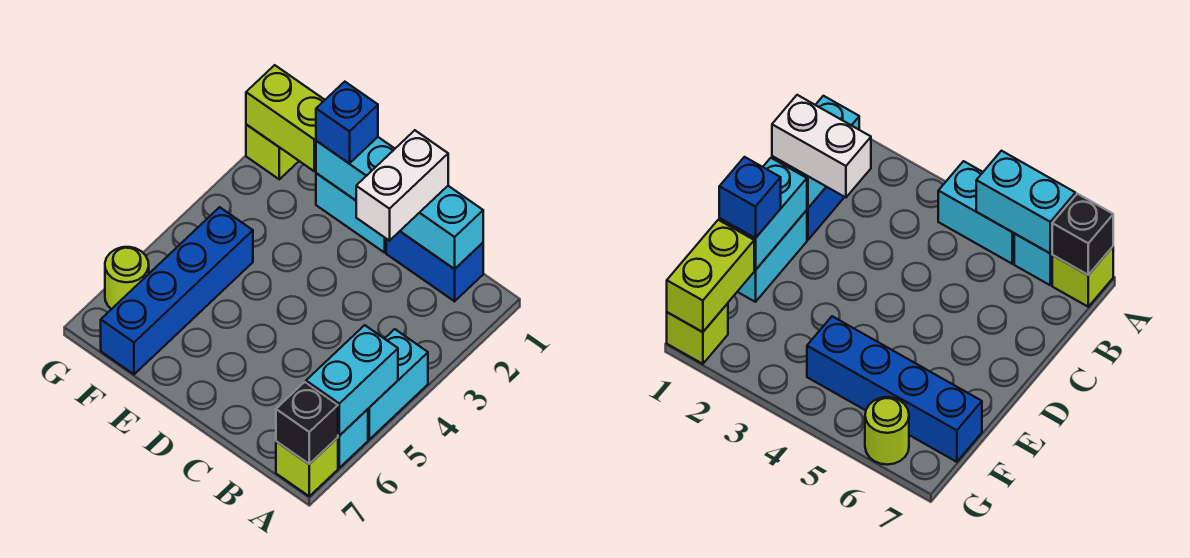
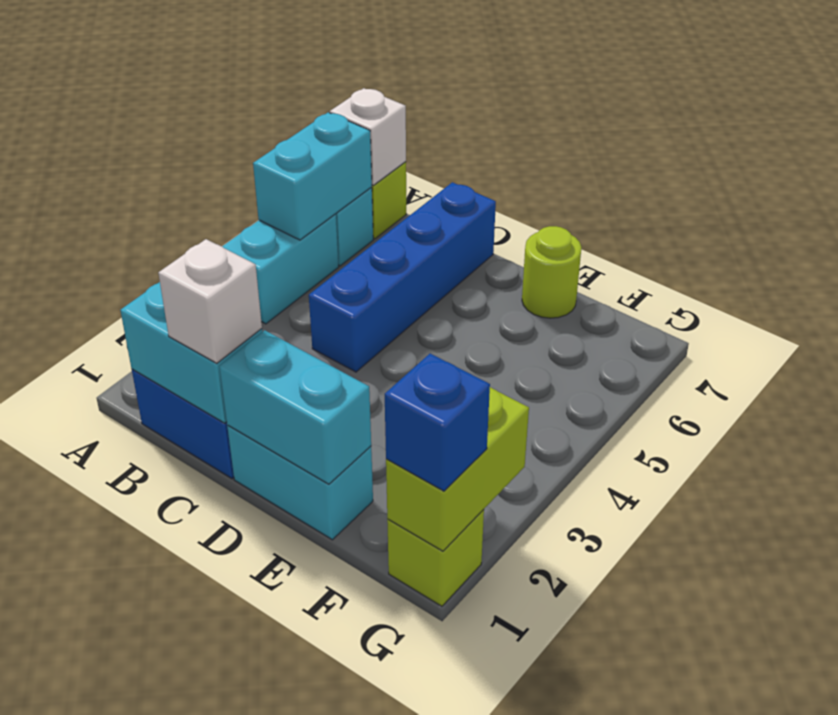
black 1x1 brick [276,382,338,464] -> white 1x1 brick [330,88,406,185]
white 1x2 brick [356,130,448,241] -> white 1x1 brick [158,239,262,363]
blue 1x1 brick [316,82,378,163] -> blue 1x1 brick moved to [385,354,490,491]
lime 1x2 brick [246,65,324,171] -> lime 1x2 brick turned to [386,387,529,551]
blue 1x4 brick [101,207,253,374] -> blue 1x4 brick moved to [309,182,496,372]
lime 1x1 round brick [105,247,149,309] -> lime 1x1 round brick moved to [522,226,582,318]

